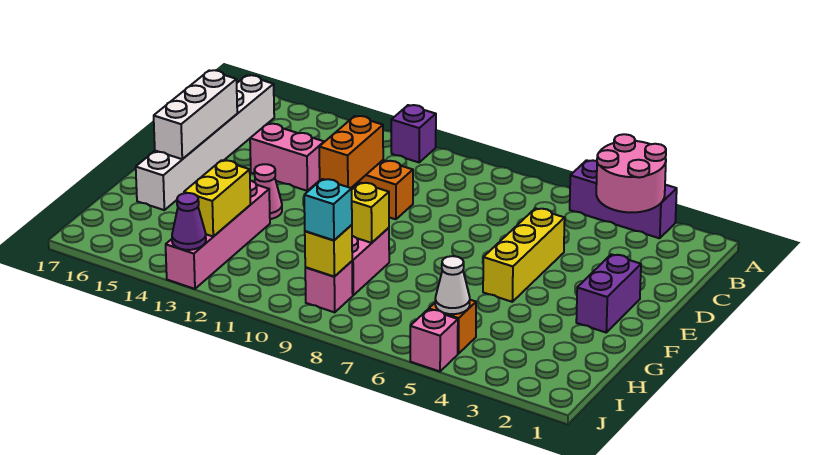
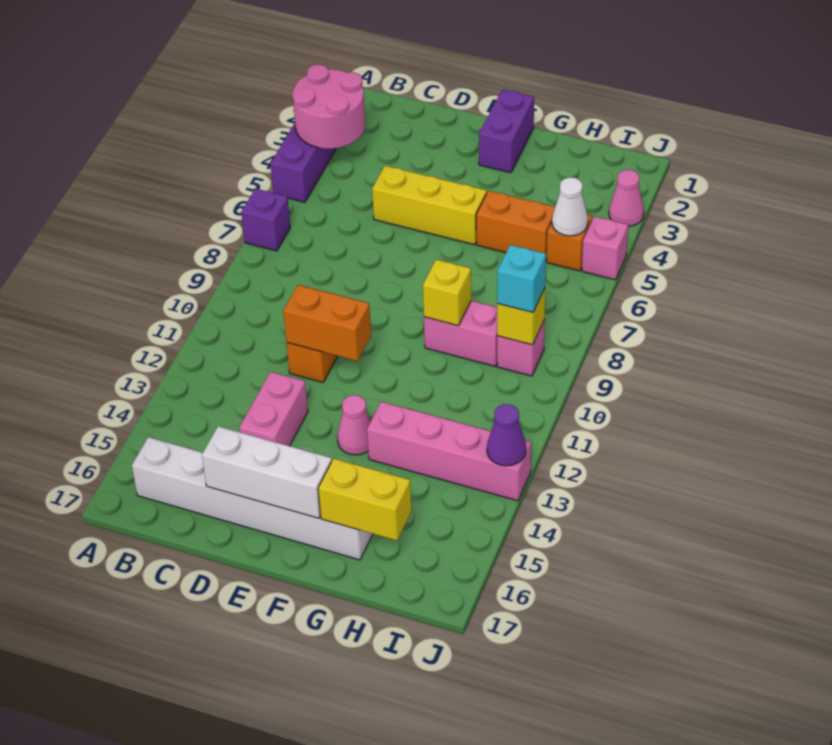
purple 1x1 brick [391,105,436,162] -> purple 1x1 brick moved to [241,189,290,251]
purple 1x2 brick [576,254,641,332] -> purple 1x2 brick turned to [479,89,534,173]
none -> orange 1x2 brick [476,191,555,259]
yellow 1x2 brick [184,160,251,237] -> yellow 1x2 brick moved to [318,458,412,541]
none -> pink 1x1 cone [609,170,644,226]

